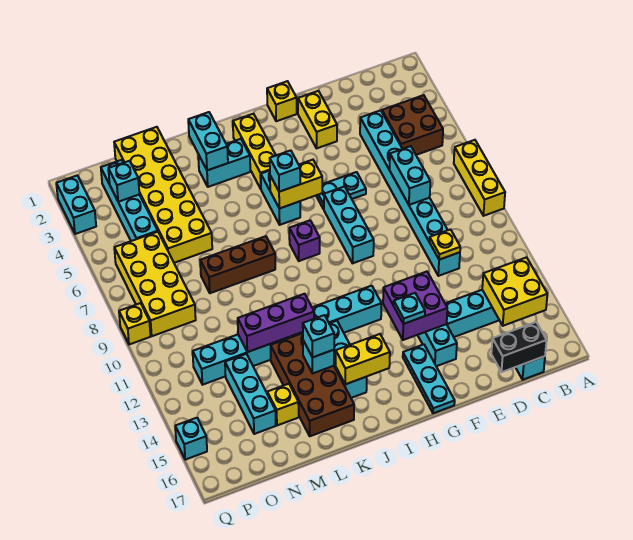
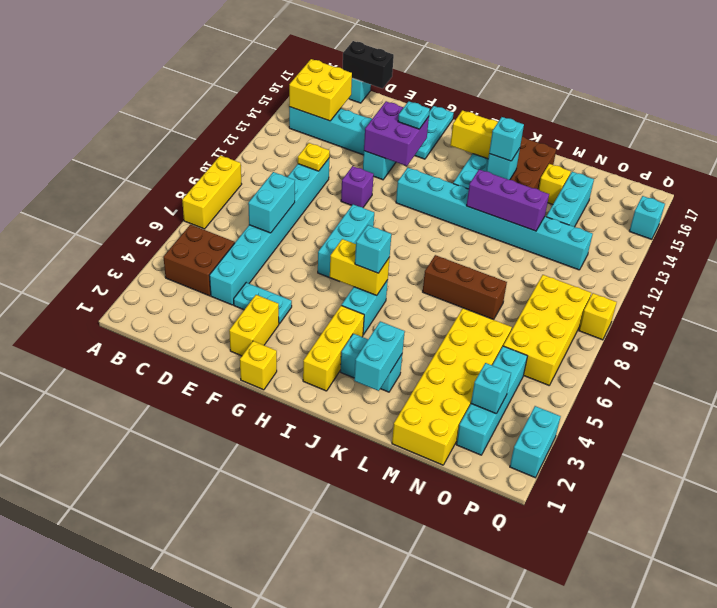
cyan 1x2 plate [316,172,366,209] -> cyan 1x2 plate moved to [234,283,292,324]
purple 1x1 brick [289,220,320,261] -> purple 1x1 brick moved to [341,166,374,208]

